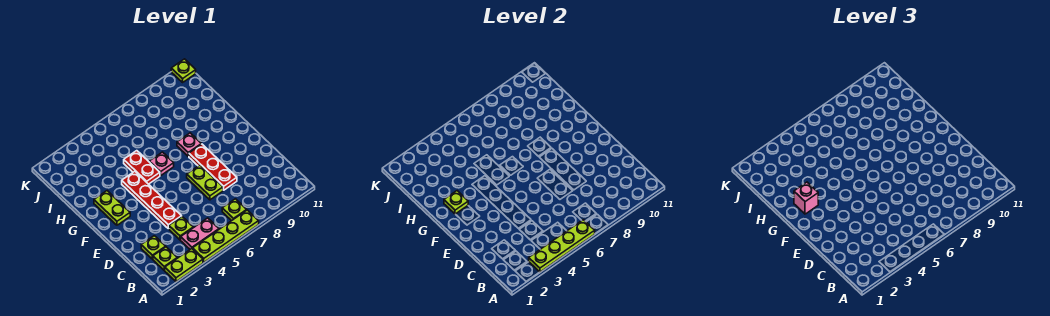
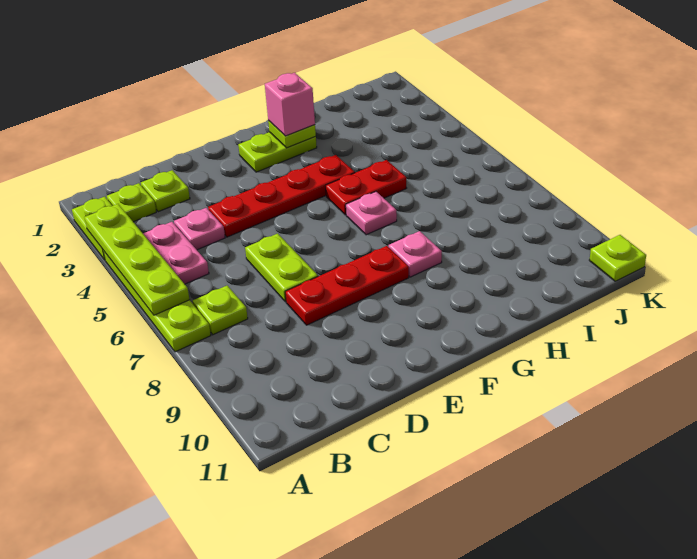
lime 1x1 plate [169,217,193,240] -> pink 1x1 plate [174,208,225,250]
lime 1x2 plate [187,165,223,200] -> lime 1x2 plate turned to [245,233,318,302]

